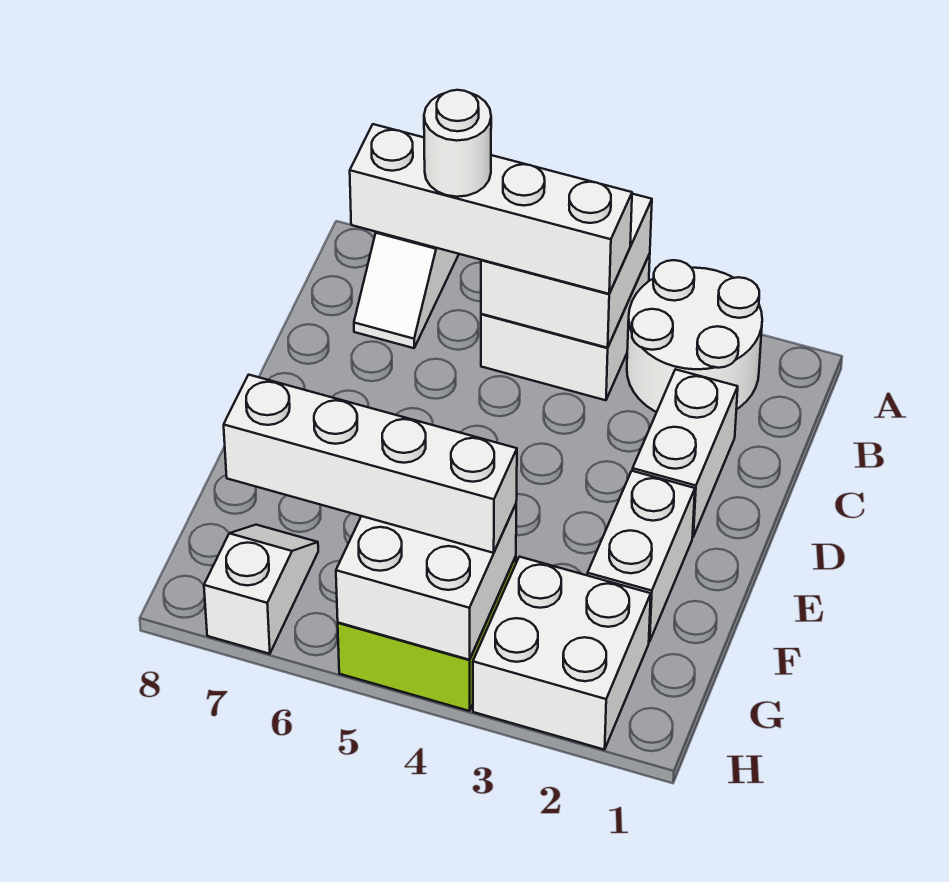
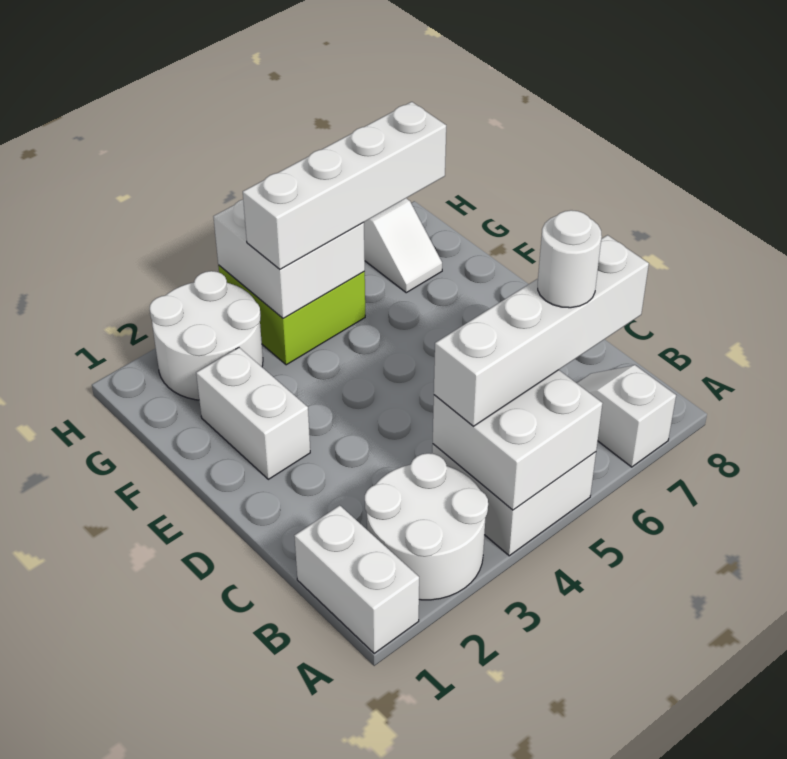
white 1x2 brick [632,369,738,537] -> white 1x2 brick moved to [294,505,419,653]
white 2x2 brick [473,557,651,750] -> white 2x2 round brick [150,271,263,400]

